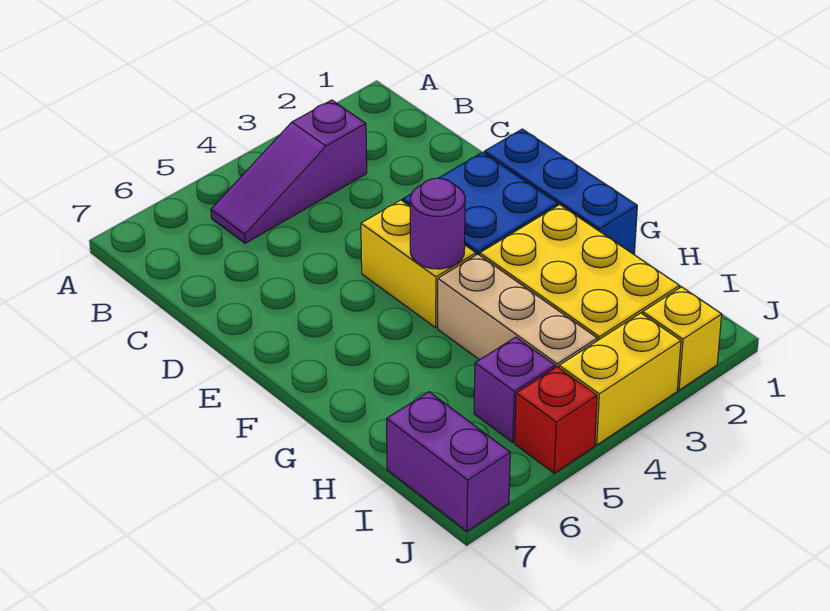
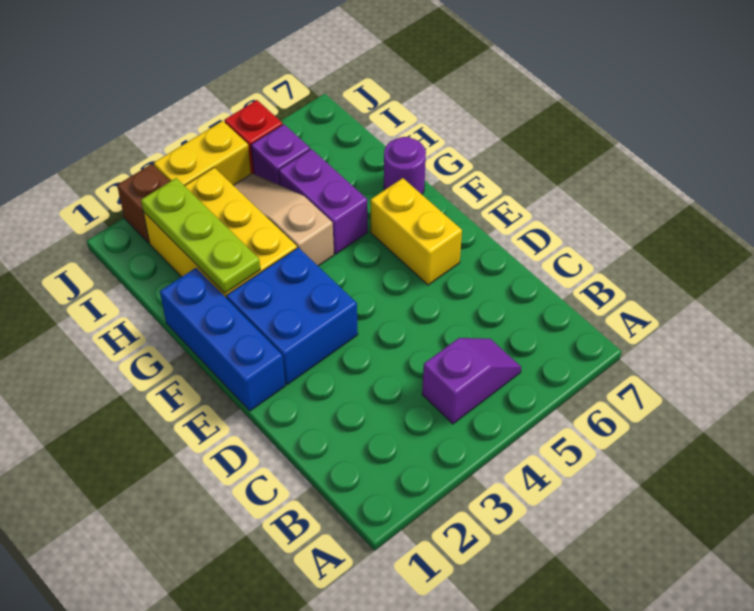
purple 1x3 slope [211,100,367,243] -> purple 1x2 slope [422,338,521,424]
yellow 1x2 brick [361,200,476,328] -> yellow 1x2 brick moved to [371,178,462,285]
purple 1x1 round brick [410,178,465,269] -> purple 1x1 round brick moved to [384,137,426,194]
none -> lime 1x3 plate [141,178,260,293]
tan 1x3 brick [438,254,597,368] -> tan 1x3 slope [233,173,334,266]
purple 1x2 brick [387,392,510,531] -> purple 1x2 brick moved to [279,149,368,254]
yellow 1x1 brick [643,287,722,390] -> brown 1x1 brick [117,164,170,243]

